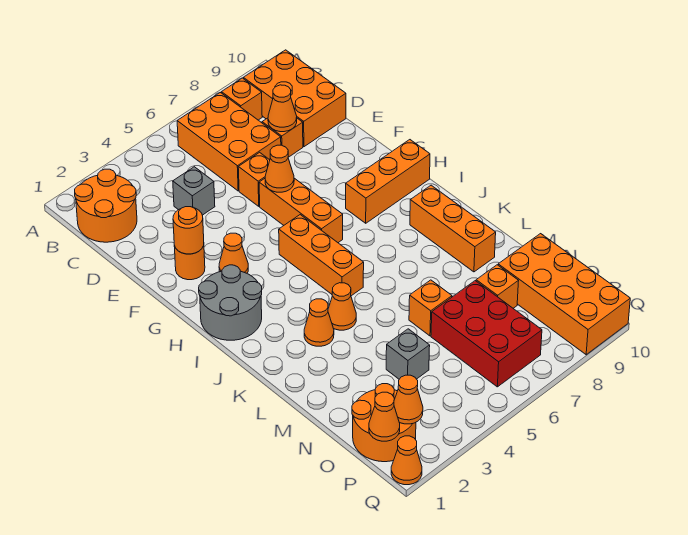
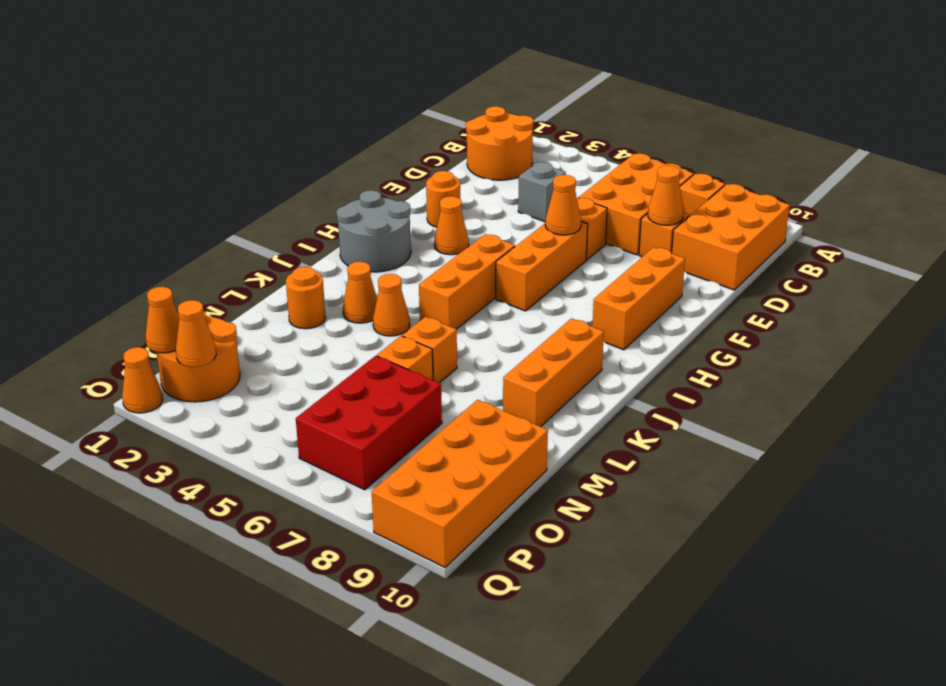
orange 1x1 round brick [173,207,204,254] -> orange 1x1 round brick moved to [286,267,326,329]
orange 1x3 brick [346,140,430,223] -> orange 1x3 brick turned to [592,247,685,350]
grey 1x1 brick [386,329,430,379] -> none
orange 1x1 brick [476,265,518,308] -> orange 1x1 brick moved to [402,317,457,383]

